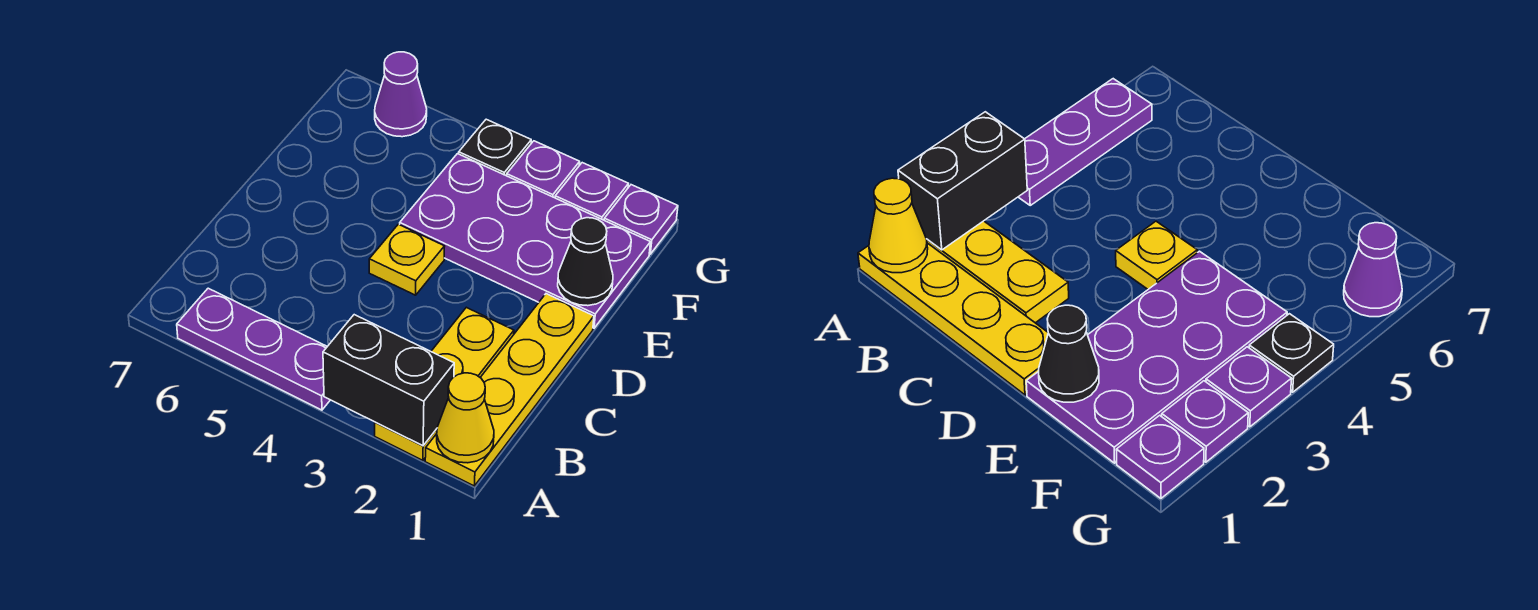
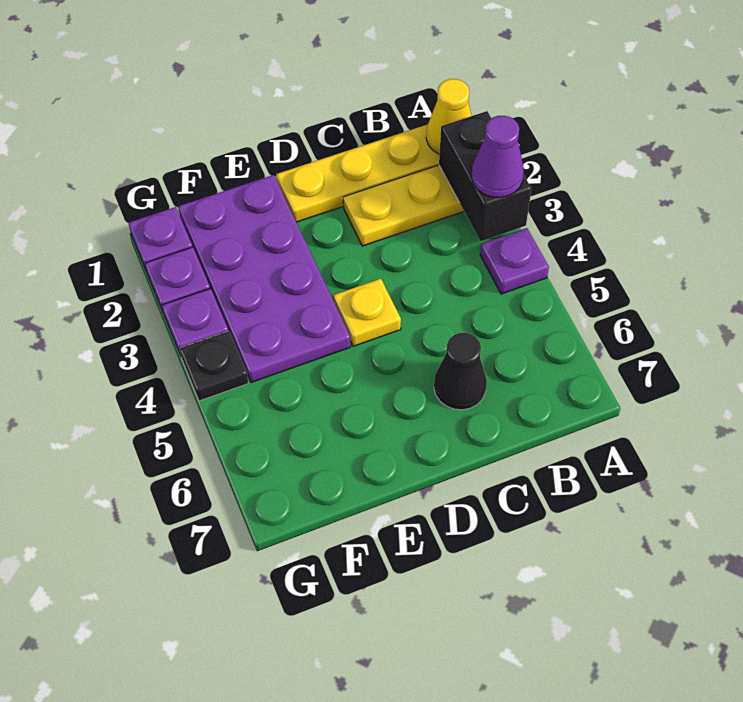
purple 1x3 plate [177,288,330,410] -> purple 1x1 plate [480,228,549,294]
black 1x1 cone [558,218,613,306] -> black 1x1 cone moved to [434,333,487,410]
purple 1x1 cone [375,52,427,137] -> purple 1x1 cone moved to [471,116,524,197]

